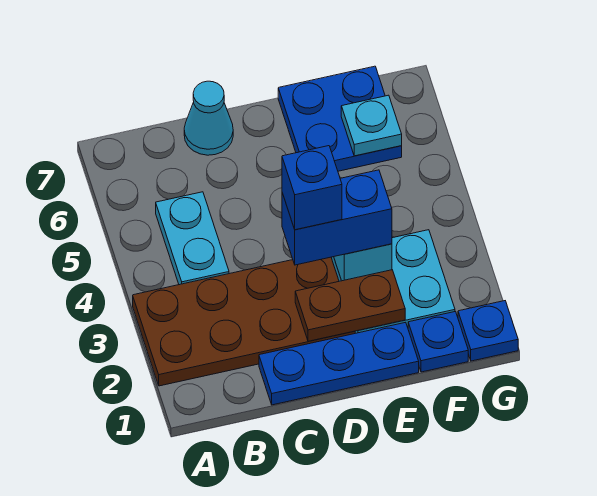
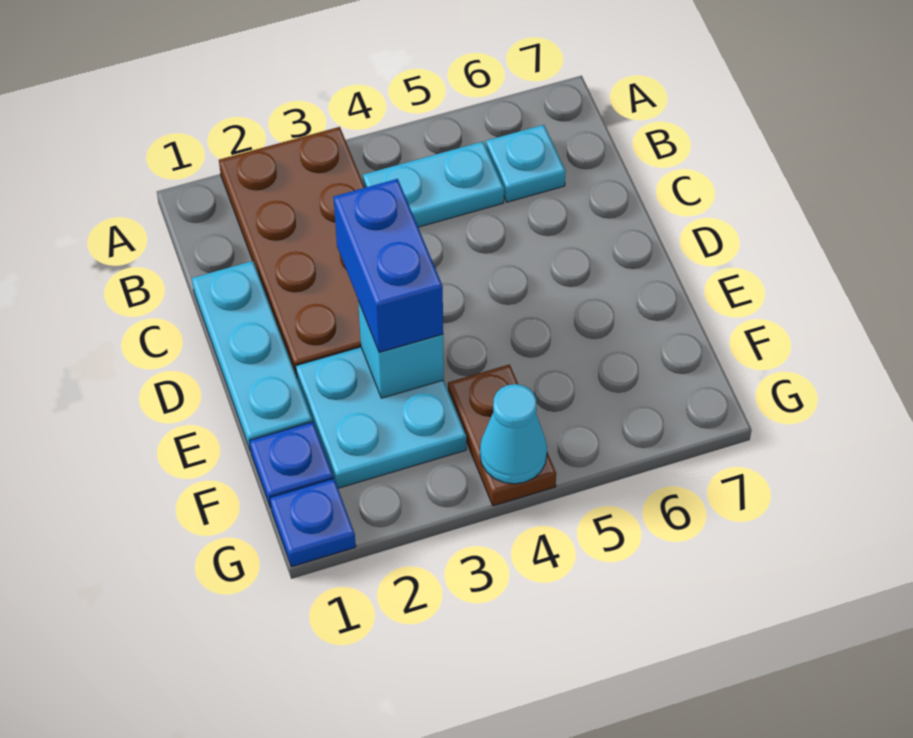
blue 1x3 plate [259,322,419,405] -> cyan 1x3 plate [192,261,312,451]
cyan 1x1 cone [184,81,233,155] -> cyan 1x1 cone moved to [480,384,547,484]
brown 1x2 plate [295,270,405,341] -> brown 1x2 plate moved to [448,364,556,506]
blue 1x1 brick [282,146,342,230] -> none
blue 2x2 plate [278,66,402,171] -> none
cyan 1x1 plate [341,95,402,156] -> cyan 1x1 plate moved to [486,125,566,202]

